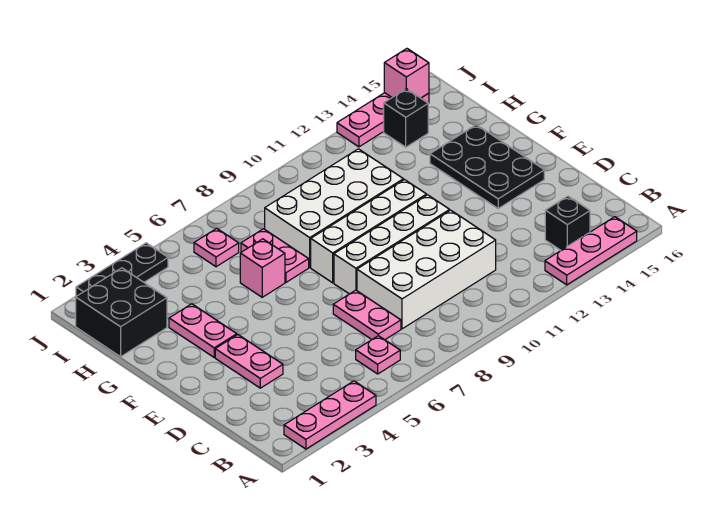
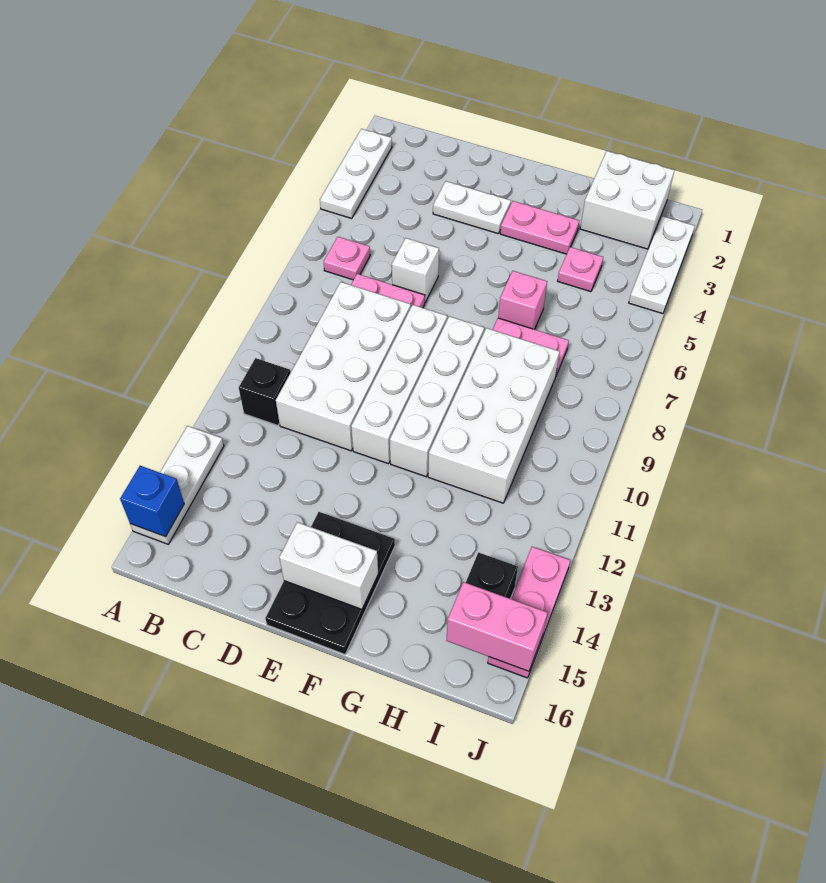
pink 1x3 plate [284,381,376,449] -> white 1x3 plate [320,129,392,218]
pink 1x3 plate [545,217,637,285] -> white 1x3 plate [130,426,224,544]
none -> blue 1x1 brick [120,466,184,537]
black 1x1 brick [545,196,590,250] -> black 1x1 brick moved to [239,358,291,425]
pink 1x2 plate [215,335,283,388] -> white 1x2 plate [433,181,511,234]
none -> white 1x1 brick [392,238,439,302]
black 2x3 plate [430,125,544,208] -> black 2x3 plate turned to [265,512,395,654]
none -> white 1x2 brick [279,522,378,609]
black 2x2 brick [76,268,167,357] -> white 2x2 brick [580,151,674,249]
pink 1x1 plate [194,228,239,267] -> pink 1x1 plate moved to [558,247,603,292]
black 1x3 plate [76,243,168,296] -> white 1x3 plate [629,216,695,314]
pink 1x1 brick [384,49,429,98] -> pink 1x2 brick [446,582,548,671]

